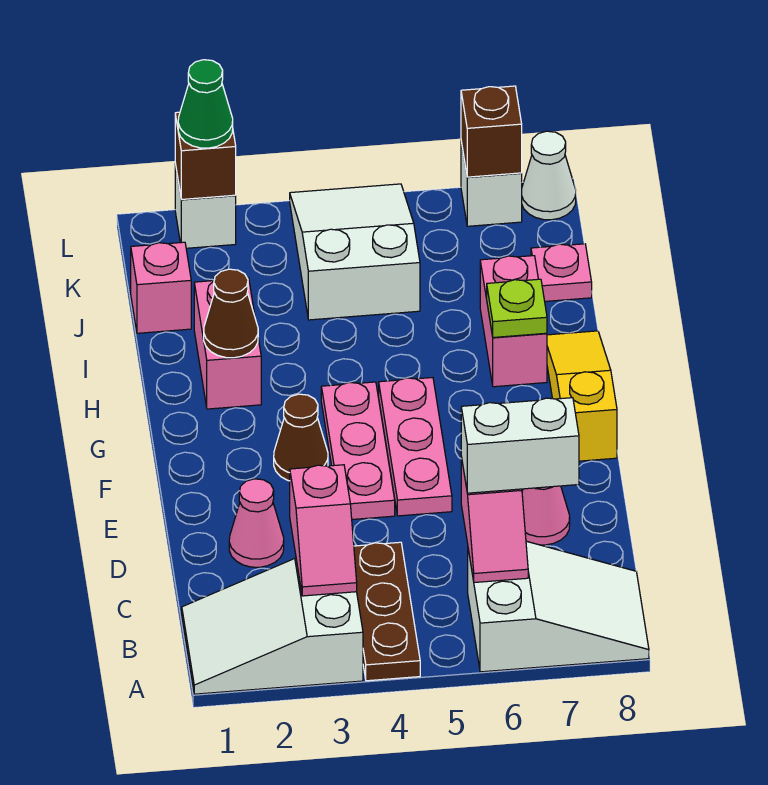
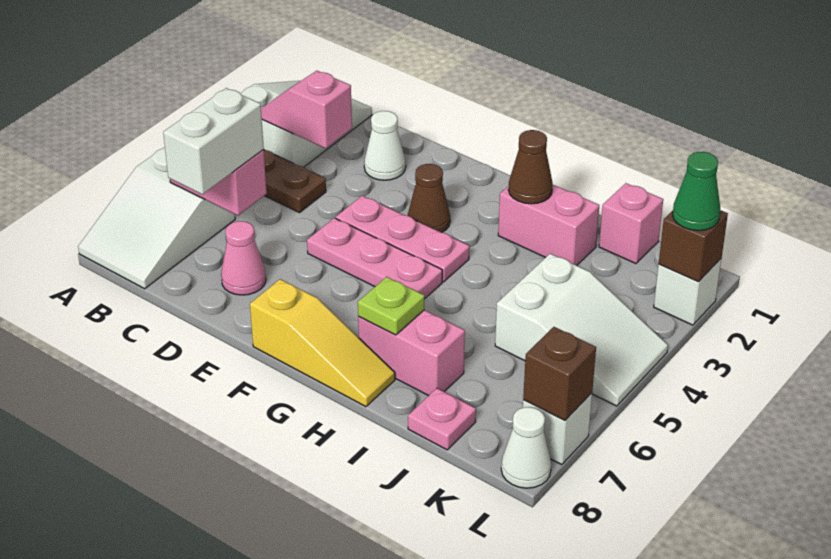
pink 1x1 cone [229,479,284,567] -> white 1x1 cone [364,111,406,180]

